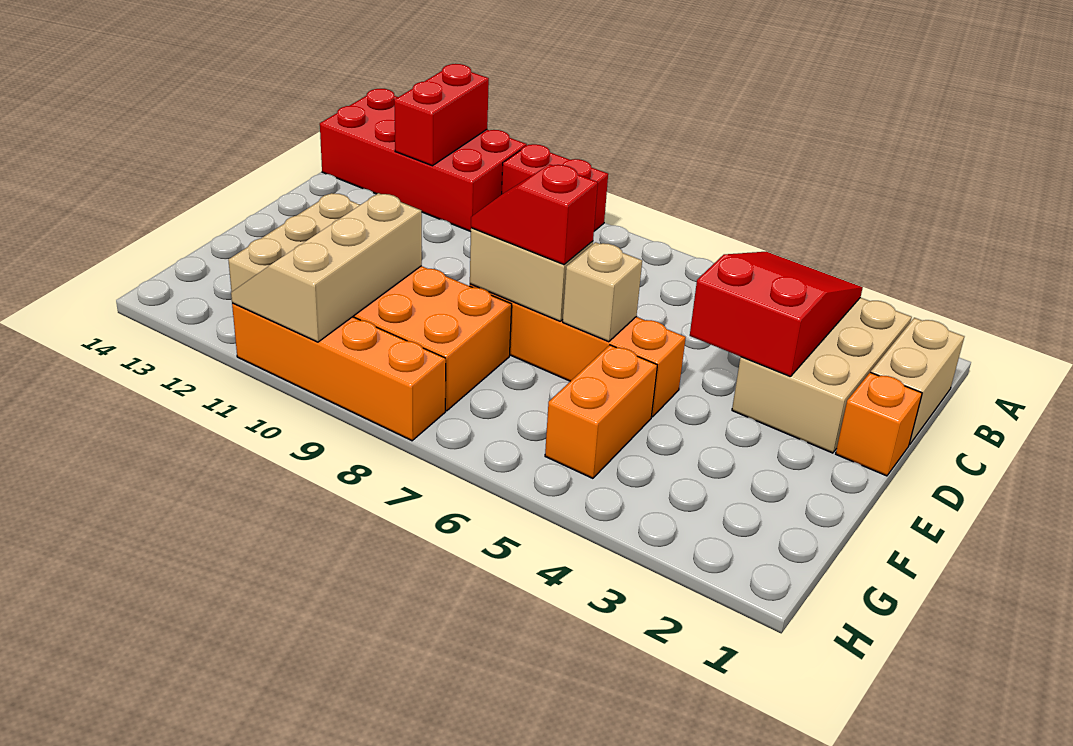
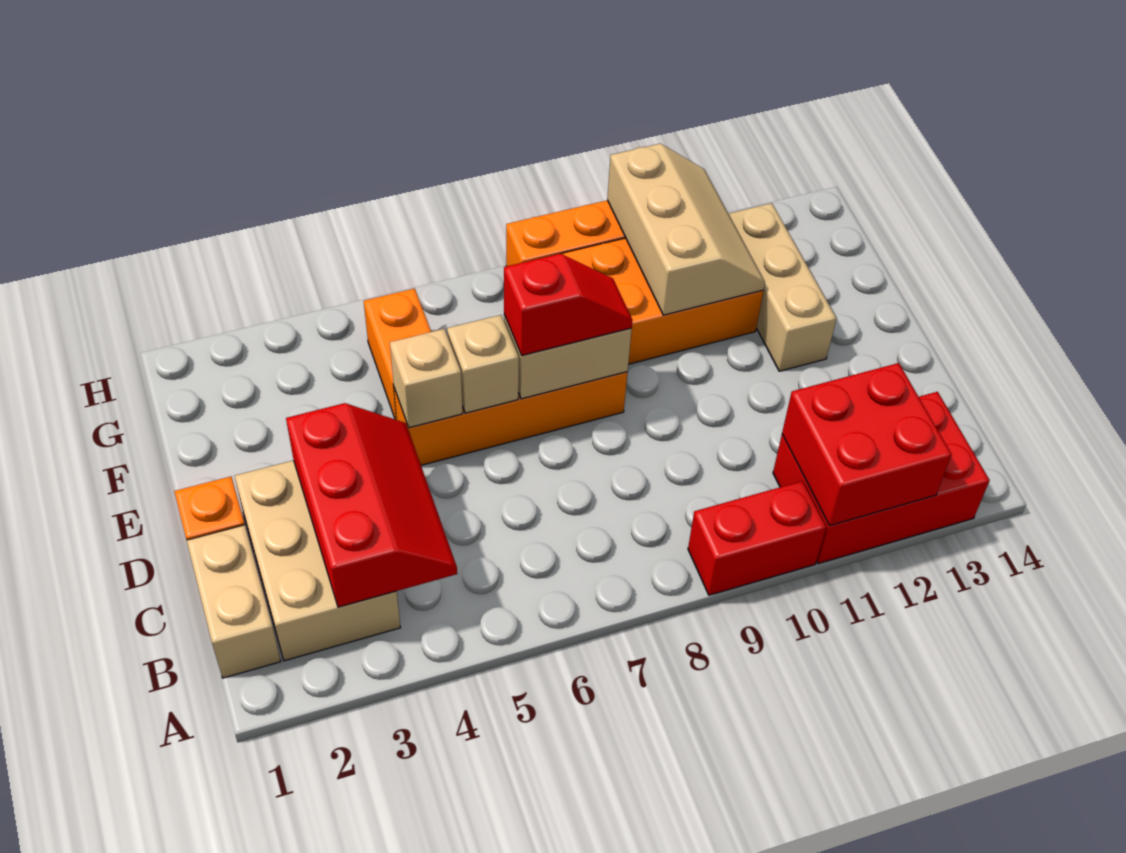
red 2x4 brick [320,89,527,232] -> red 2x3 brick [773,392,990,564]
red 1x2 brick [394,64,489,166] -> red 2x2 brick [782,363,952,526]
red 2x3 slope [690,251,863,377] -> red 2x3 slope turned to [286,403,457,607]
none -> tan 1x1 brick [390,329,463,428]

